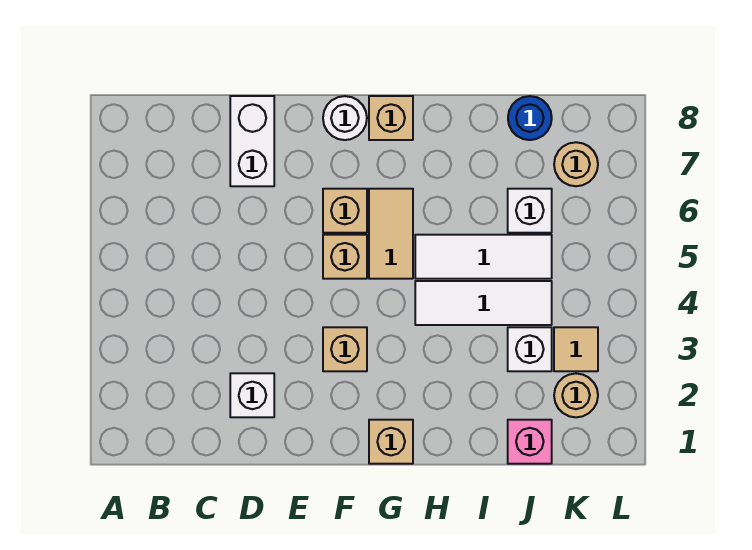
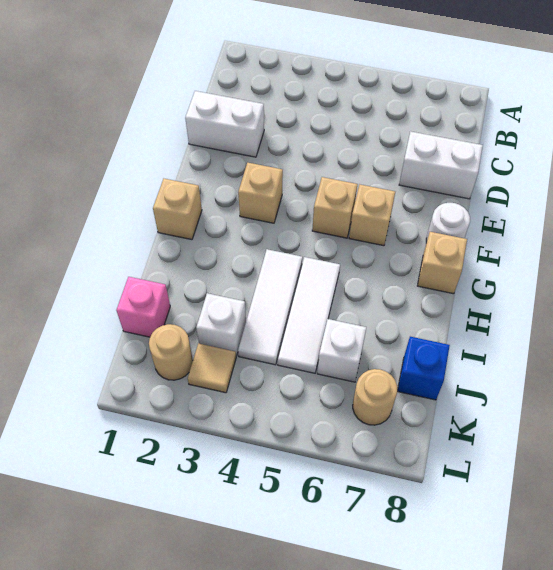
white 1x1 brick [230,373,274,417] -> white 1x2 brick [185,91,264,157]
tan 1x2 tile [369,189,413,279] -> none
blue 1x1 round brick [508,96,552,140] -> blue 1x1 brick [397,337,450,400]

